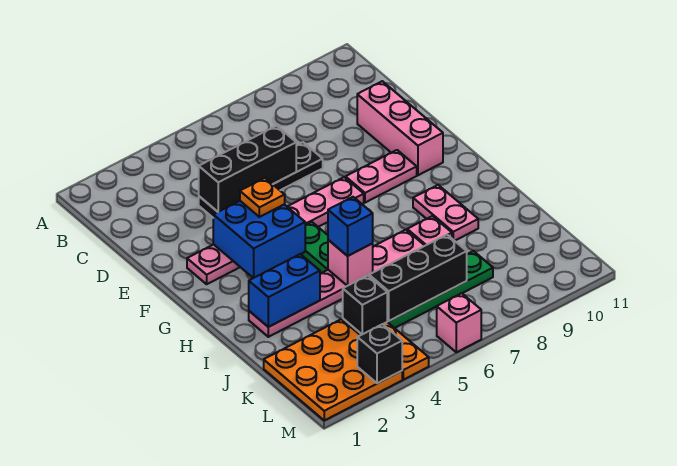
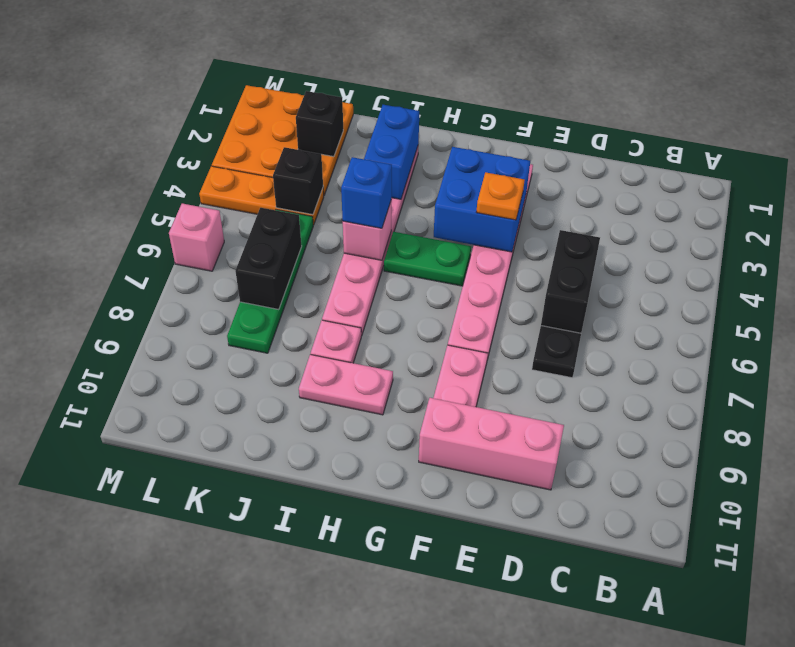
black 1x3 brick [199,126,297,212] -> black 1x2 brick [541,230,600,333]
black 1x3 brick [369,235,467,321] -> black 1x2 brick [235,208,302,310]
black 1x1 brick [357,324,402,383] -> black 1x1 brick moved to [296,91,343,157]

